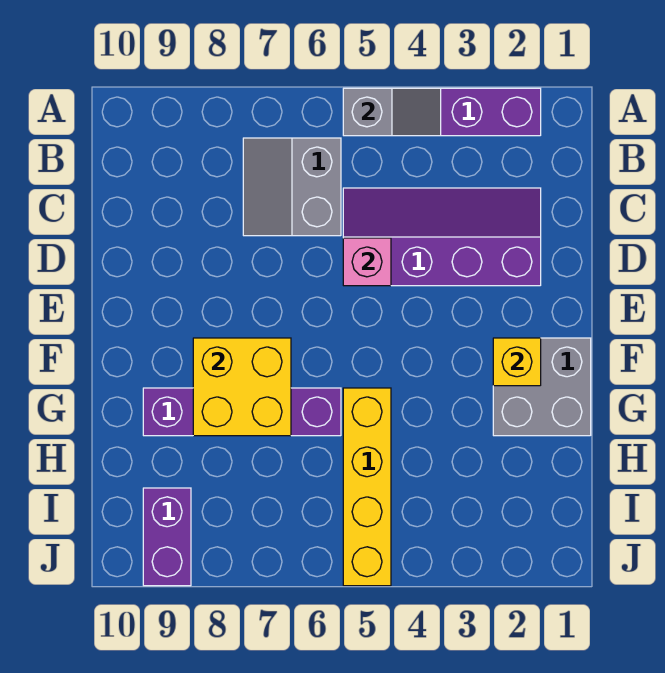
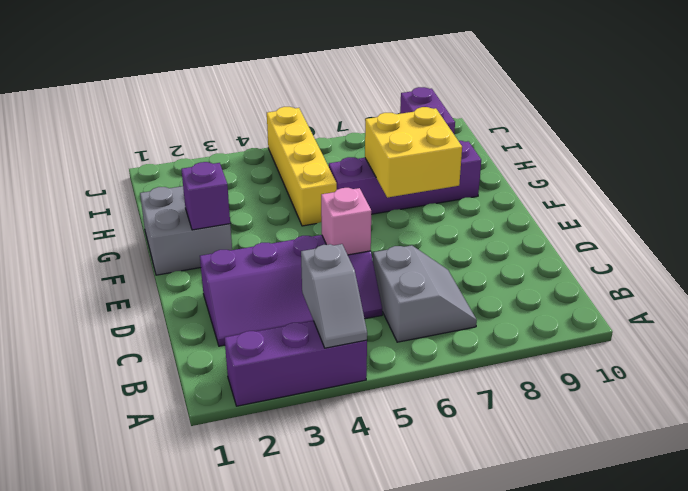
grey 1x2 slope [343,88,441,136] -> grey 1x2 slope turned to [301,244,367,348]
yellow 1x1 brick [493,338,541,386] -> purple 1x1 brick [181,162,230,230]

